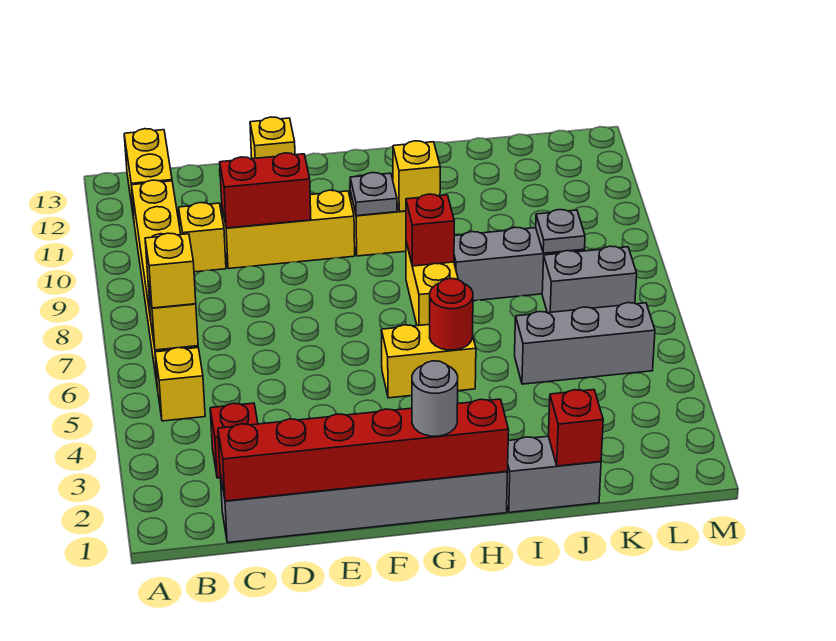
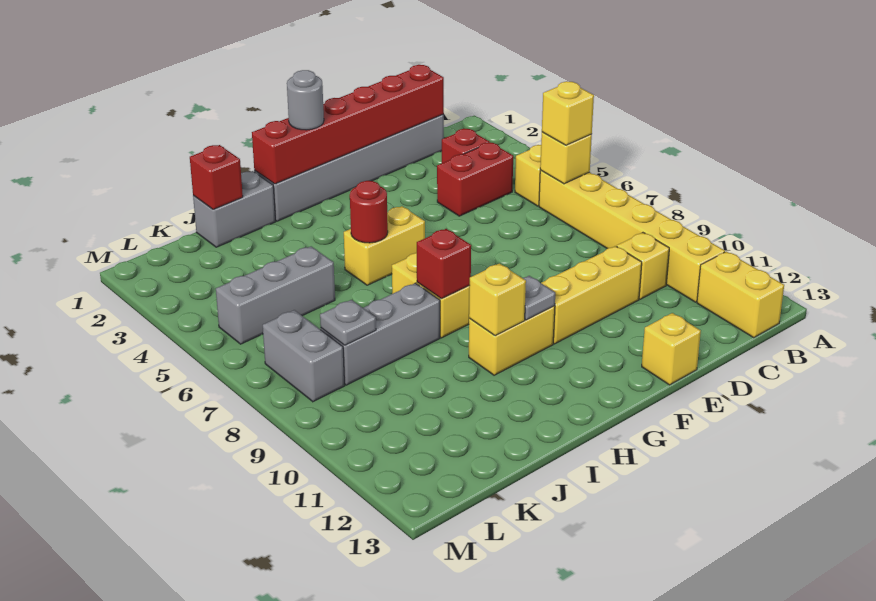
red 1x2 brick [220,153,311,228] -> red 1x2 brick moved to [437,143,513,216]
grey 1x2 brick [542,246,637,313] -> grey 1x2 brick turned to [263,310,345,402]

